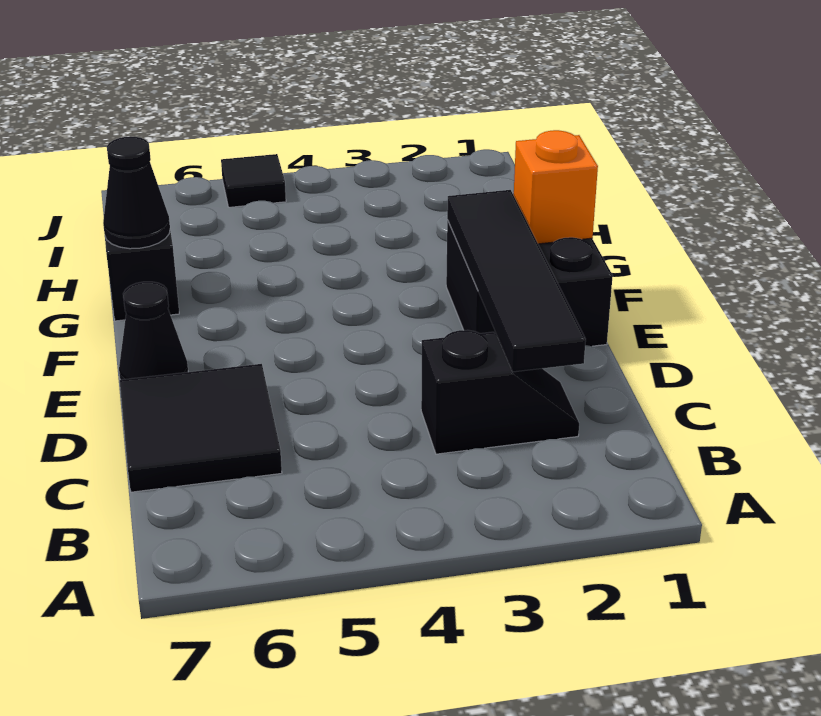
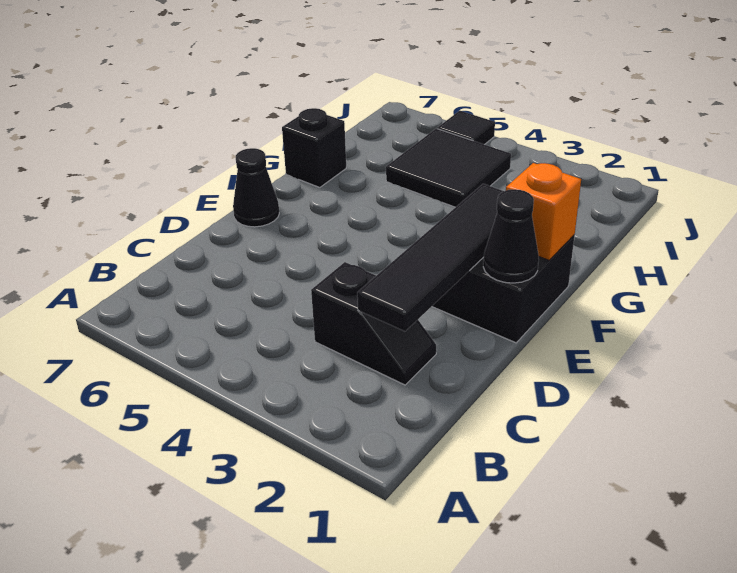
black 2x2 tile [120,364,282,492] -> black 2x2 tile moved to [386,129,511,207]
black 1x1 cone [103,137,170,249] -> black 1x1 cone moved to [483,189,539,283]

